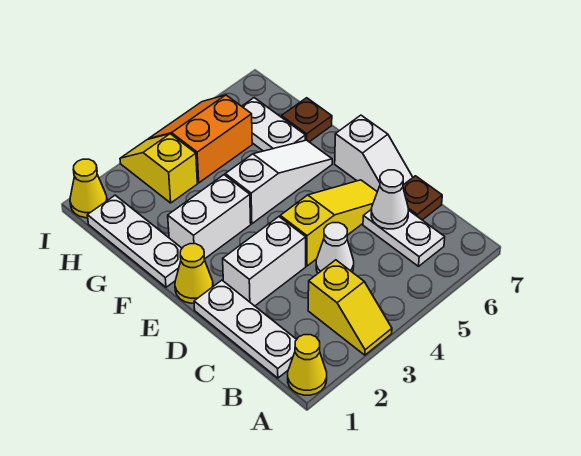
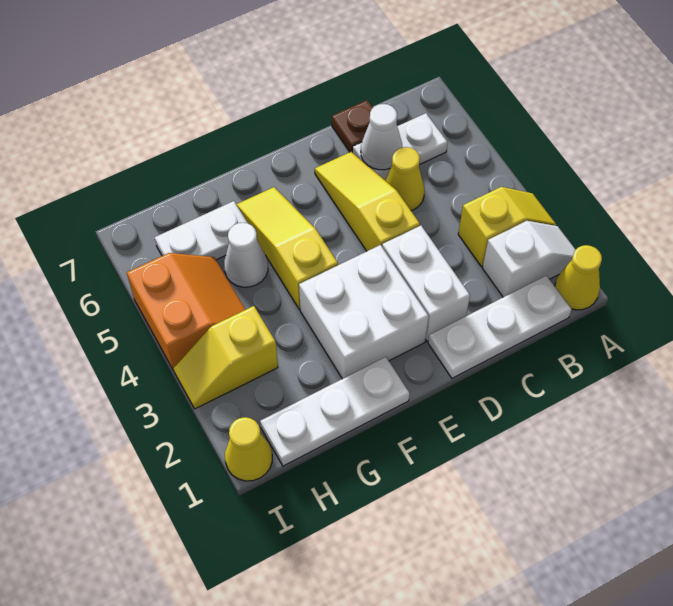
white 1x1 cone [316,223,354,273] -> white 1x1 cone moved to [224,223,268,287]
white 1x2 slope [335,115,413,192] -> white 1x2 slope moved to [483,221,576,297]
yellow 1x1 cone [175,244,213,303] -> yellow 1x1 cone moved to [385,147,425,211]
white 1x2 brick [168,175,251,259] -> white 2x2 brick [299,245,429,379]
white 1x3 slope [225,140,332,224] -> yellow 1x3 slope [236,187,338,310]
brown 1x1 plate [281,98,332,142] -> none
orange 2x2 slope [149,95,252,183] -> orange 2x2 slope turned to [127,253,246,371]

